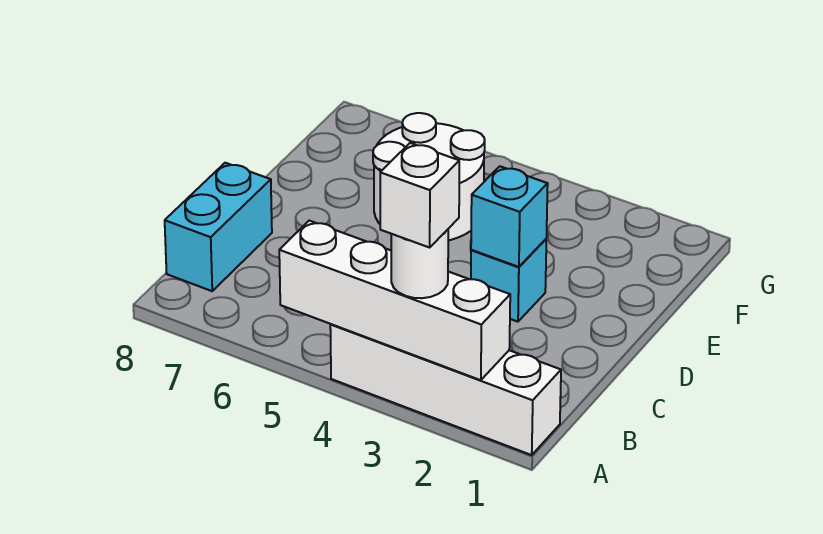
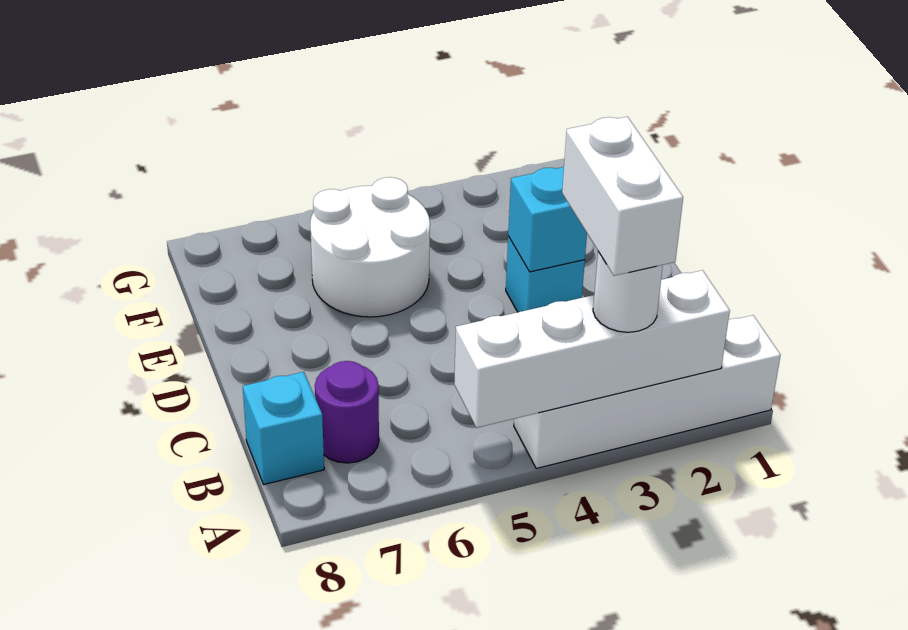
white 1x1 brick [380,143,459,248] -> white 1x2 brick [562,117,683,276]
none -> purple 1x1 round brick [315,361,379,463]
cyan 1x2 brick [165,163,272,291] -> cyan 1x1 brick [243,372,324,484]

